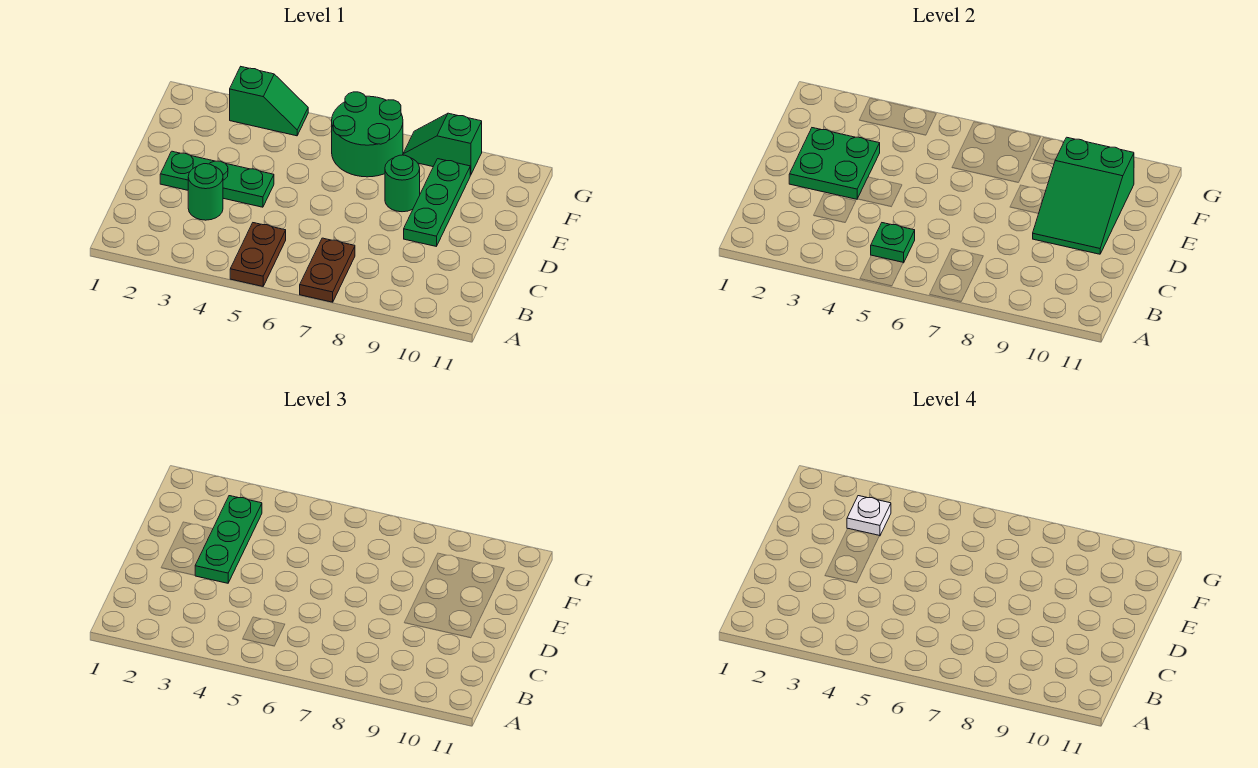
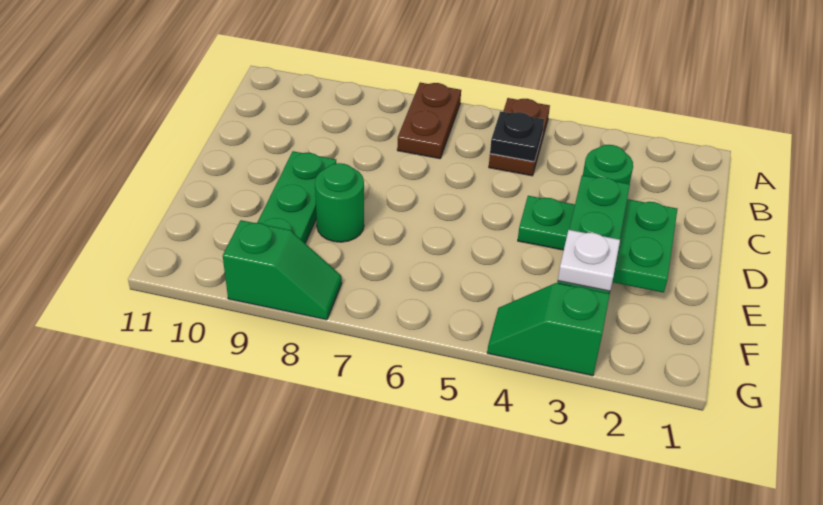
green 1x1 plate [871,223,915,263] -> black 1x1 plate [490,111,544,162]
green 2x3 slope [1033,137,1134,254] -> none
green 2x2 round brick [332,92,403,177] -> none

